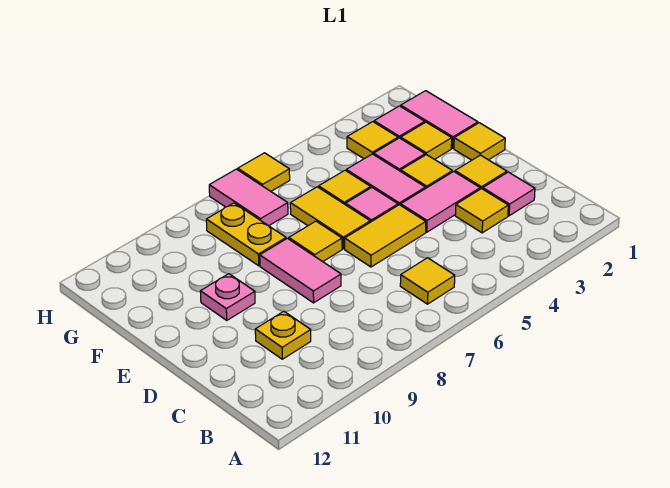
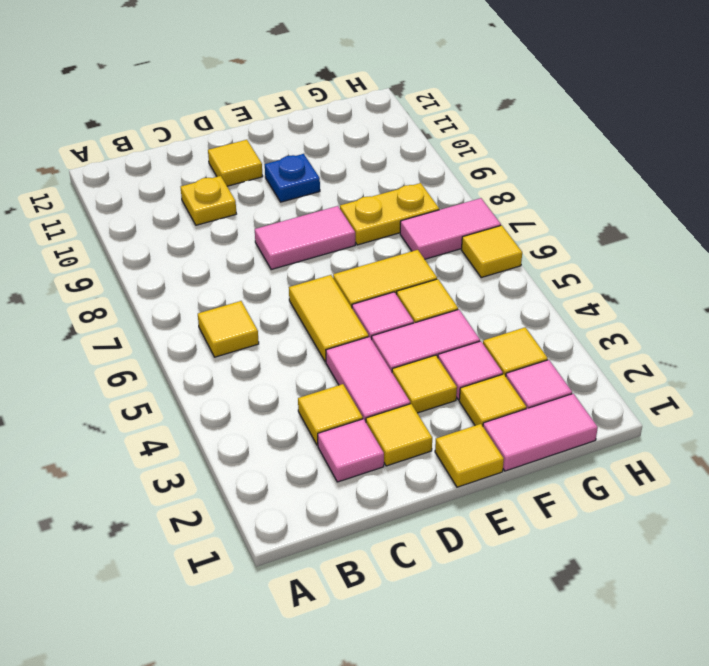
yellow 1x1 tile [289,221,342,262] -> yellow 1x1 tile moved to [208,140,263,186]
pink 1x1 plate [200,274,255,320] -> blue 1x1 plate [265,154,320,202]

